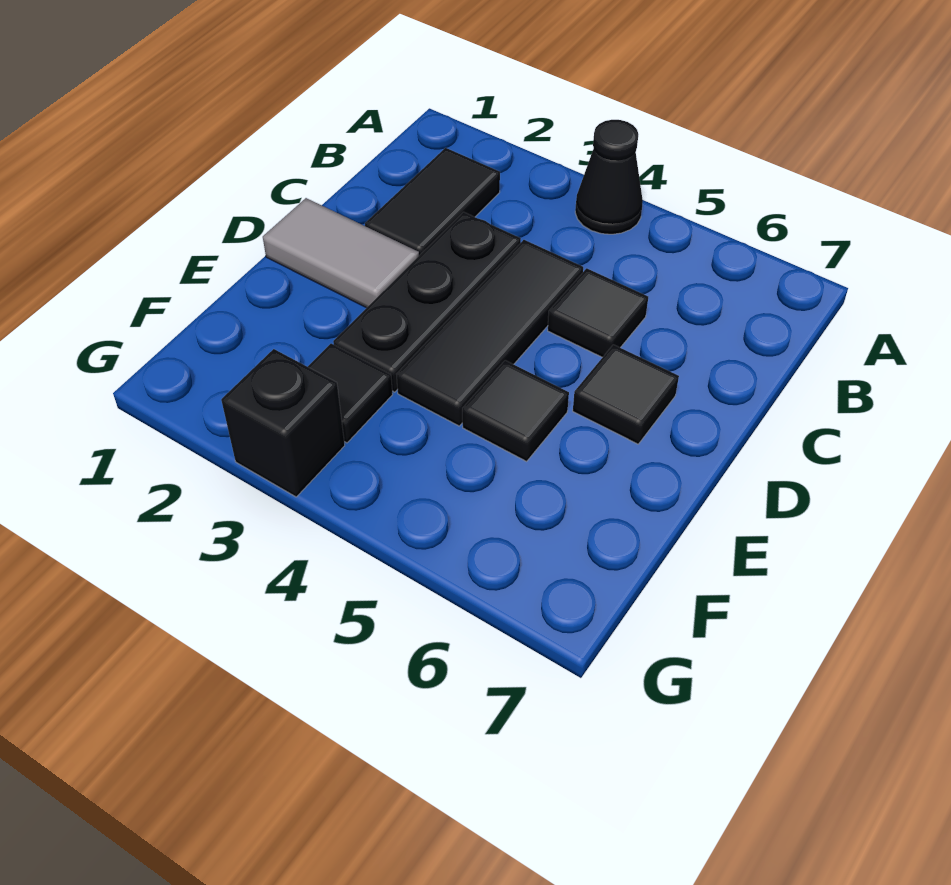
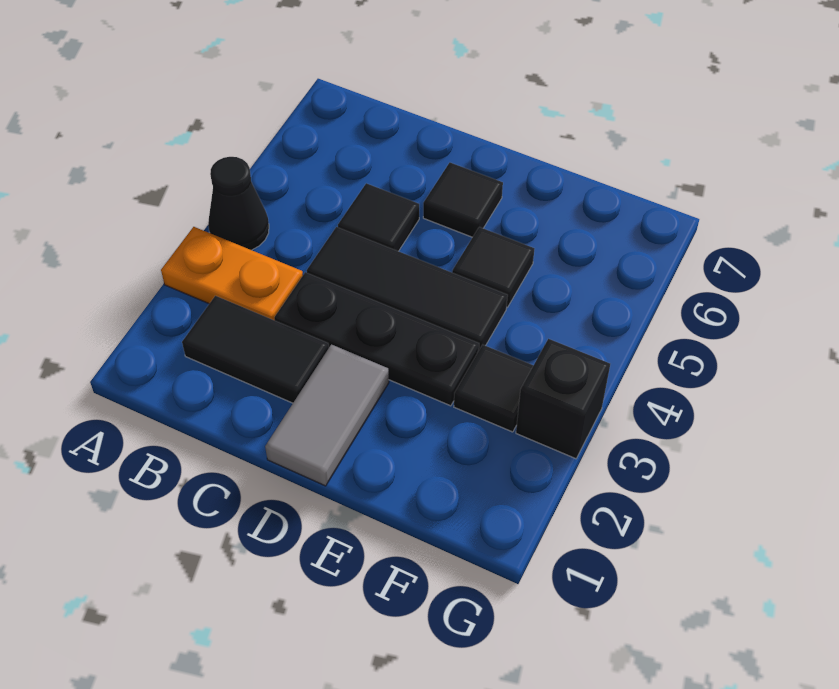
none -> orange 1x2 plate [161,227,303,320]

